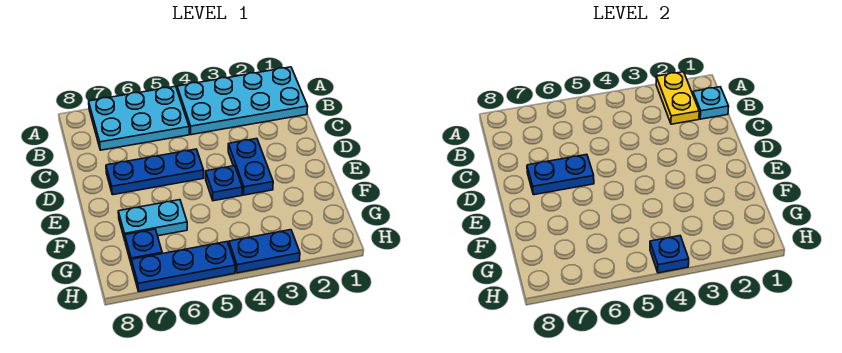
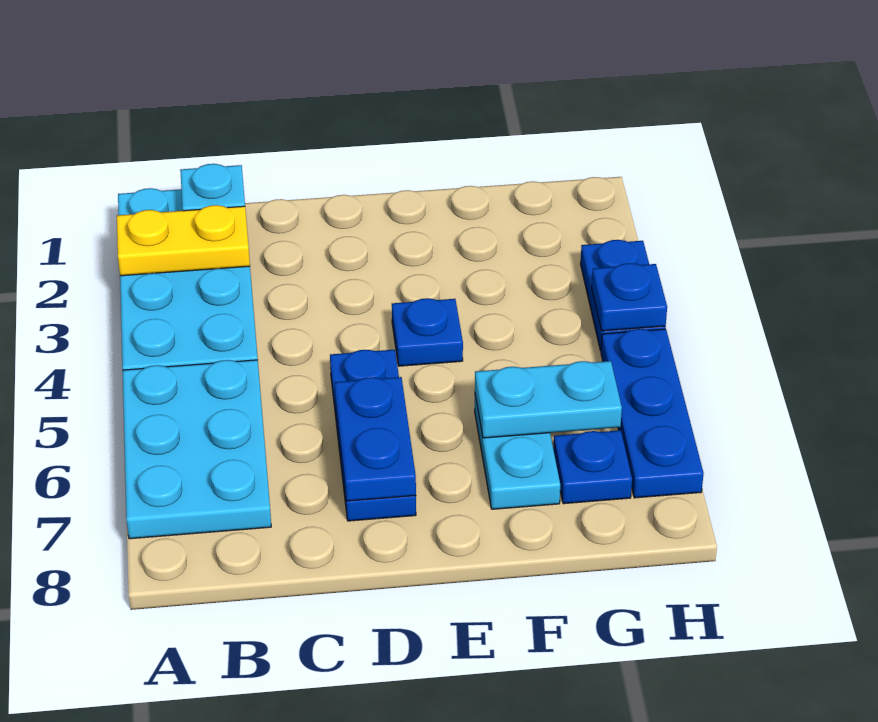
blue 1x2 plate [228,139,273,195] -> none
none -> cyan 1x2 plate [475,361,622,438]

